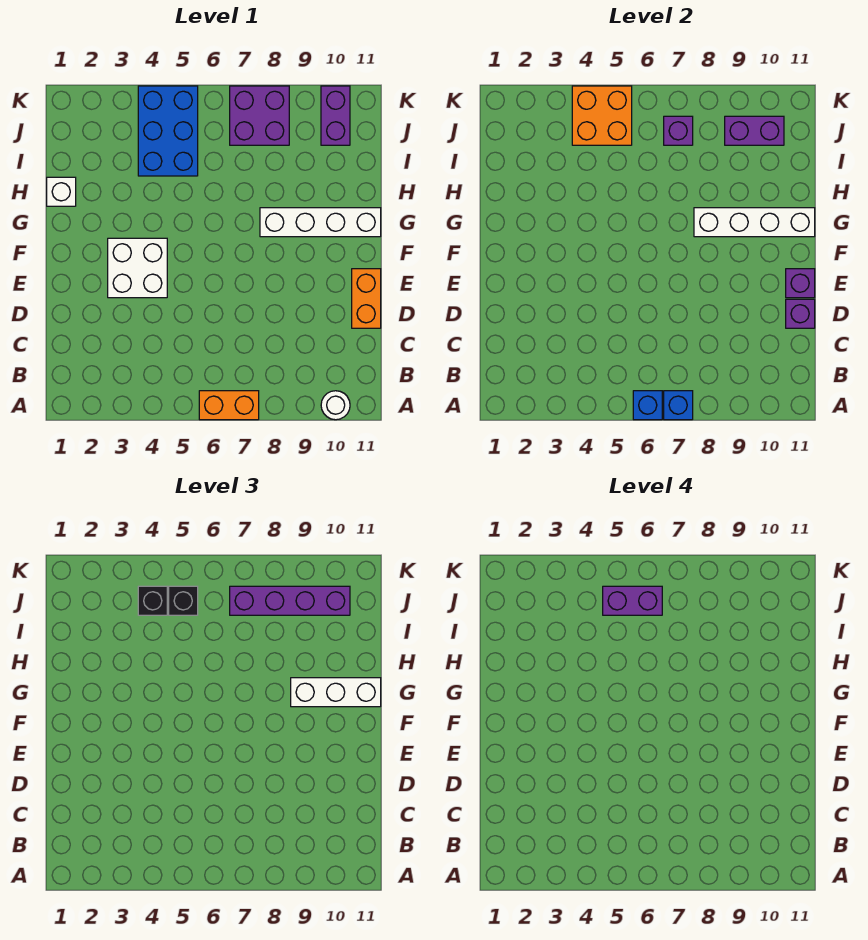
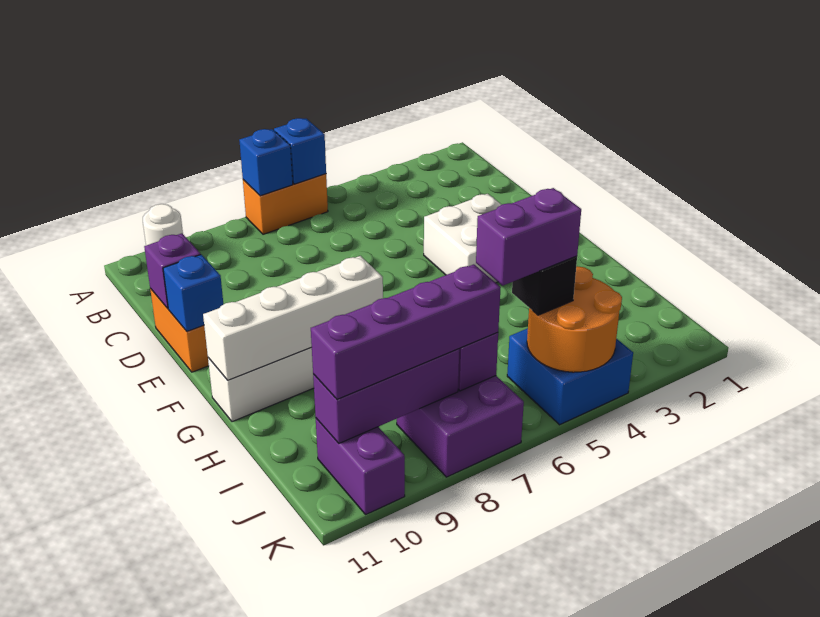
purple 1x1 brick [786,269,815,298] -> blue 1x1 brick [163,255,223,331]
white 1x3 brick [291,678,381,707] -> none
white 1x1 brick [47,177,76,206] -> none
blue 2x3 brick [138,86,198,176] -> blue 2x2 brick [507,328,633,425]
orange 2x2 brick [572,86,632,145] -> orange 2x2 round brick [527,267,622,372]
black 1x1 brick [138,586,167,615] -> none
purple 1x2 brick [725,116,784,145] -> purple 1x3 brick [313,349,459,443]

